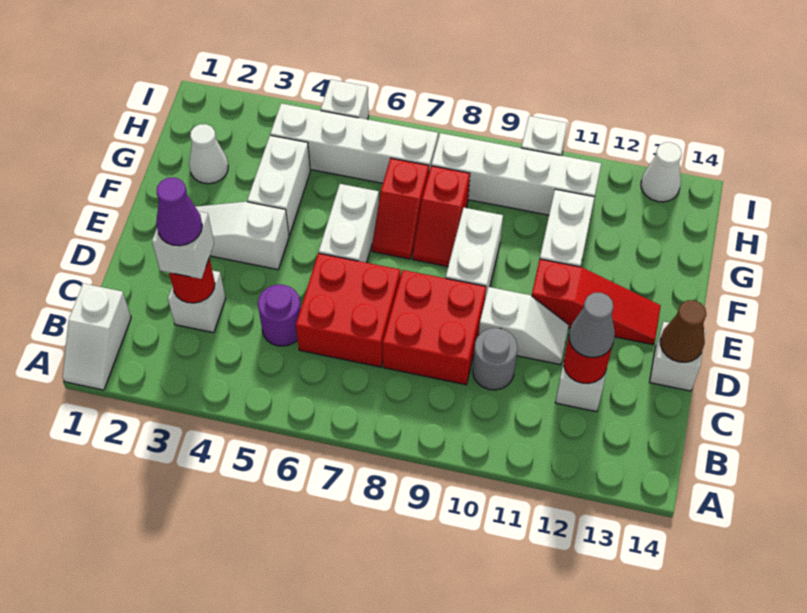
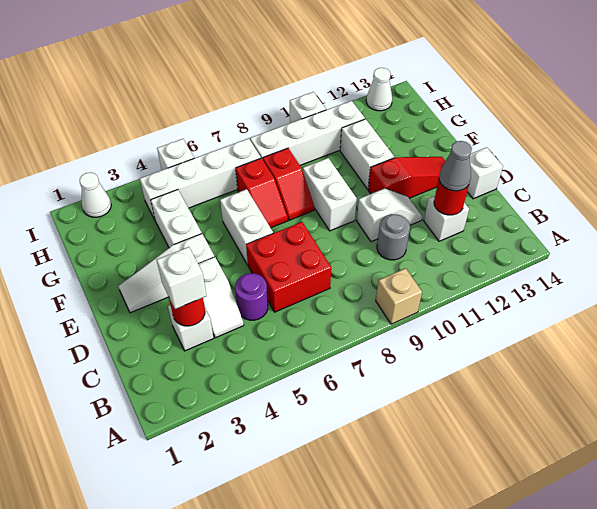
white 1x2 slope [62,284,131,390] -> white 1x2 slope moved to [198,257,244,338]
none -> tan 1x1 brick [376,268,422,324]
purple 1x1 cone [156,178,202,246] -> none
red 2x2 brick [383,270,486,385] -> none
brown 1x1 cone [660,300,706,362] -> none
white 1x1 cone [189,124,228,184] -> white 1x1 cone moved to [80,172,111,217]

